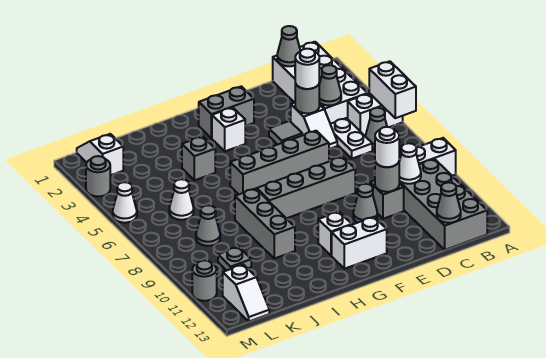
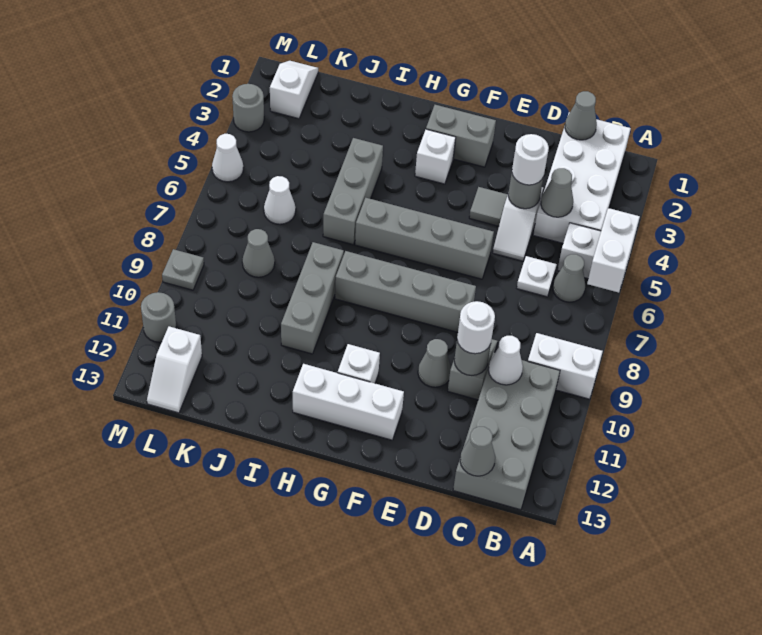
white 1x2 plate [330,118,372,159] -> white 1x1 plate [517,256,557,297]
white 1x2 brick [332,217,387,269] -> white 1x3 brick [293,364,404,440]
grey 1x1 brick [182,136,215,180] -> grey 1x3 brick [323,138,383,245]
grey 1x1 plate [218,247,251,271] -> grey 1x1 plate moved to [162,249,204,290]

